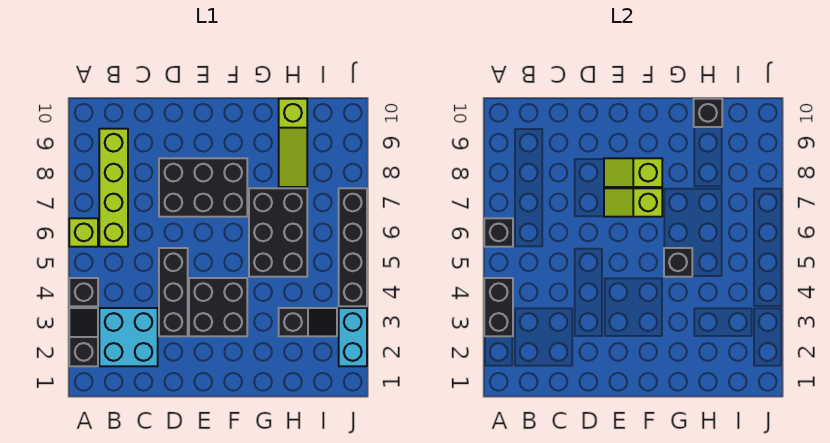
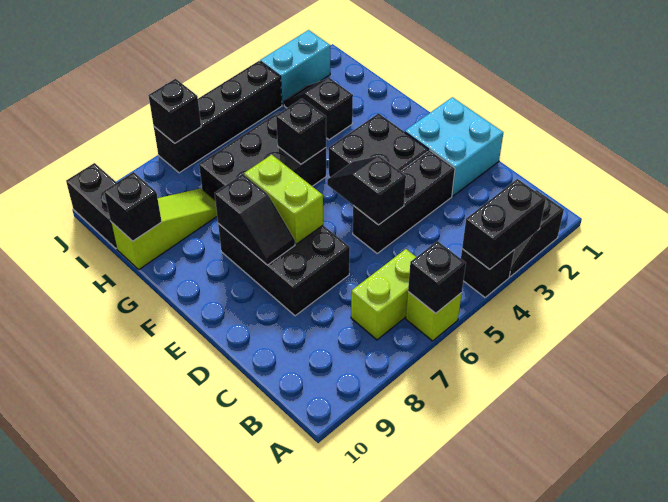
cyan 2x2 brick [99,308,158,366] -> cyan 2x2 brick moved to [405,97,503,196]
lime 1x4 brick [99,129,128,247] -> lime 1x2 brick [351,249,416,340]
none -> black 1x2 slope [327,156,406,225]
lime 1x2 slope [604,188,662,217] -> lime 1x2 brick [244,155,323,244]
lime 1x2 slope [604,158,662,187] -> black 1x2 slope [215,174,295,265]
none -> black 1x2 brick [66,163,117,248]
none -> black 1x1 brick [148,79,201,143]

